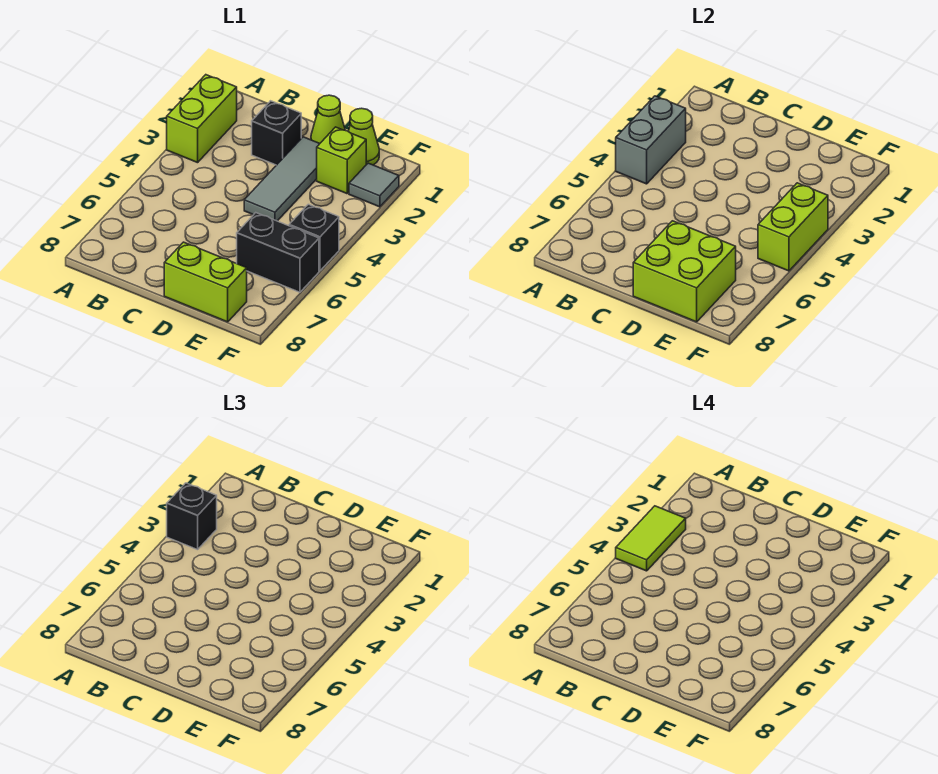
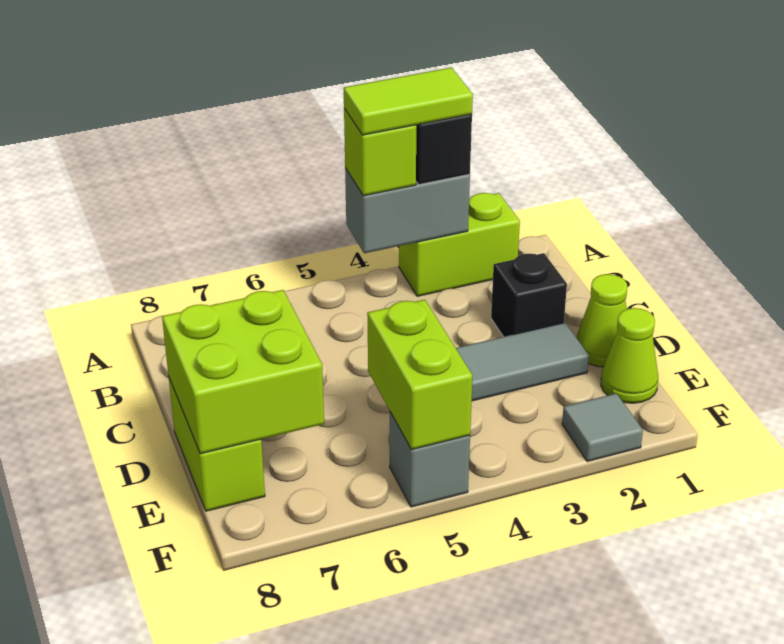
lime 1x1 brick [317,127,366,194] -> lime 1x1 brick moved to [344,108,416,196]
black 1x2 brick [237,213,319,292] -> none
lime 1x2 brick [758,183,828,271] -> lime 1x2 brick turned to [367,300,473,450]
black 1x1 brick [289,204,339,271] -> grey 1x1 brick [390,412,470,507]

